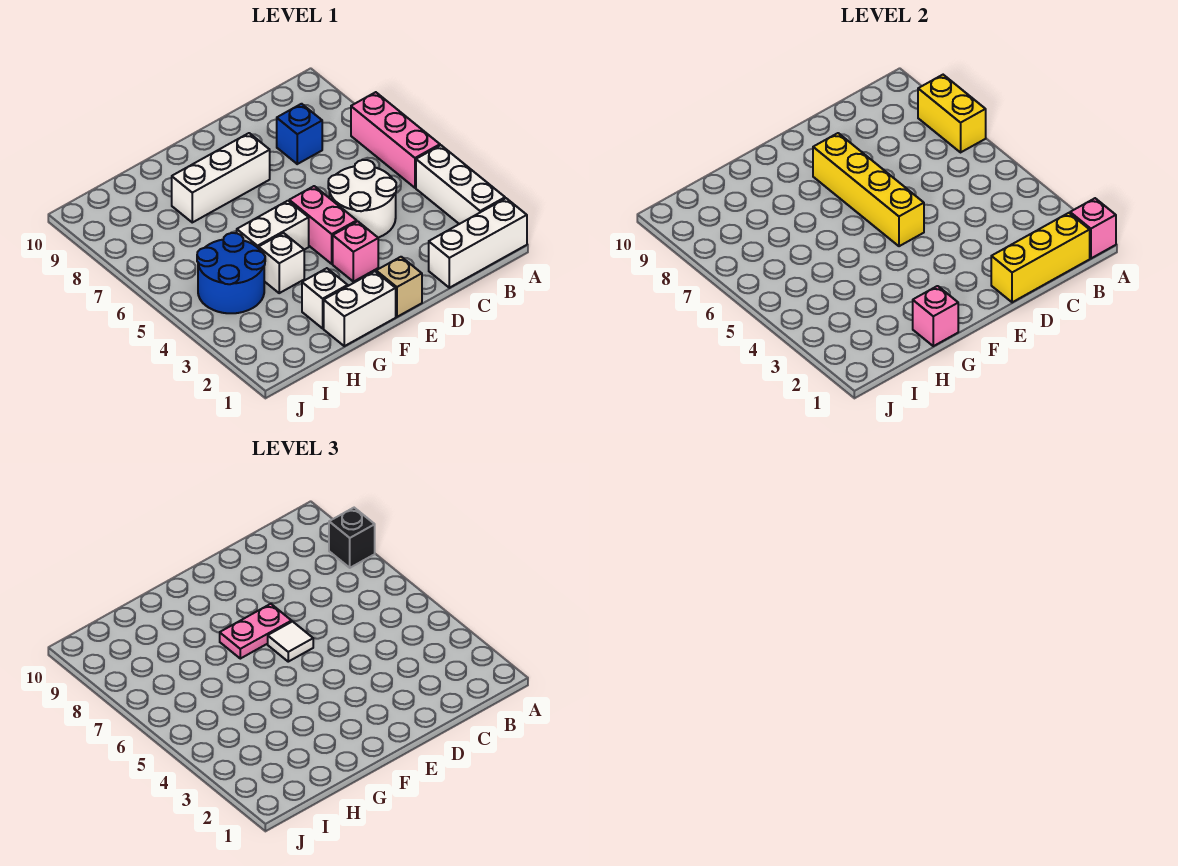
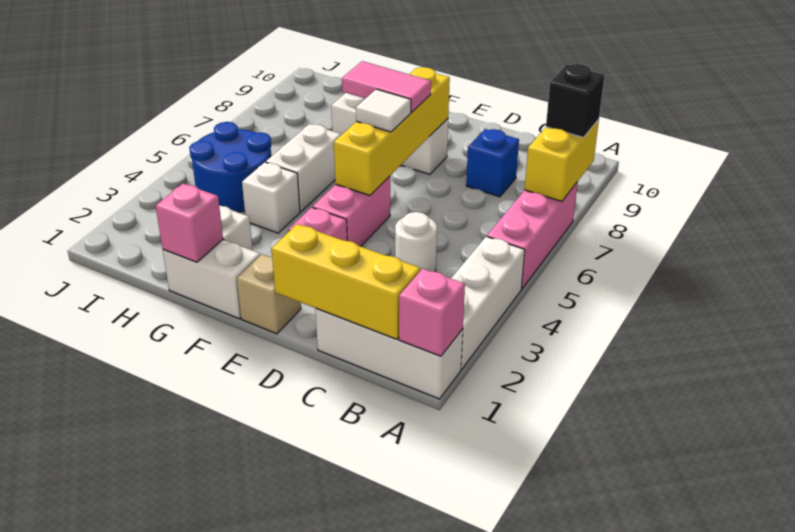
white 2x2 round brick [328,160,396,238] -> white 1x1 round brick [395,212,437,272]
pink 1x2 plate [220,604,292,659] -> pink 1x2 tile [342,61,431,112]
white 1x2 brick [237,201,309,250] -> white 1x2 brick turned to [266,124,341,212]

